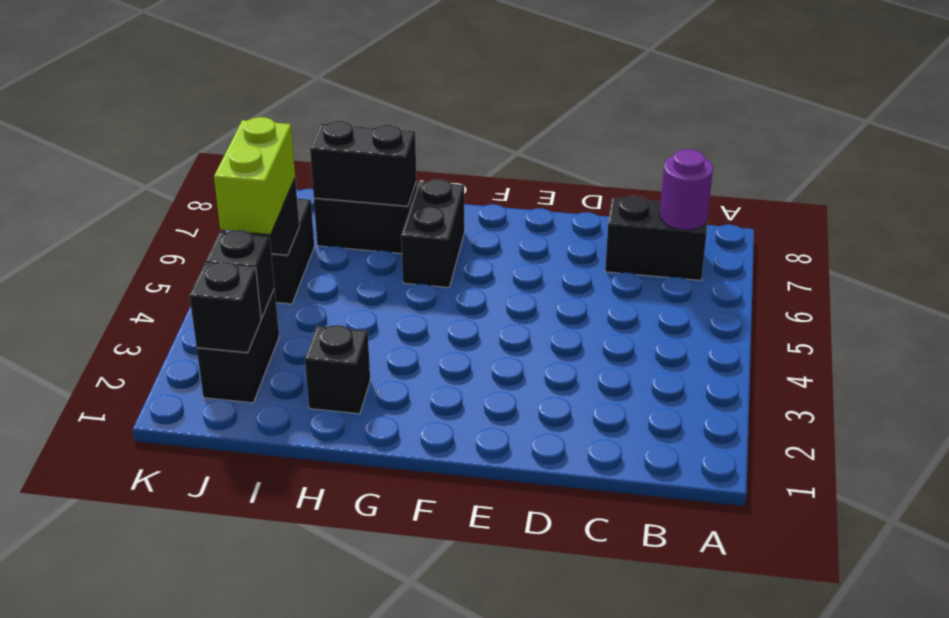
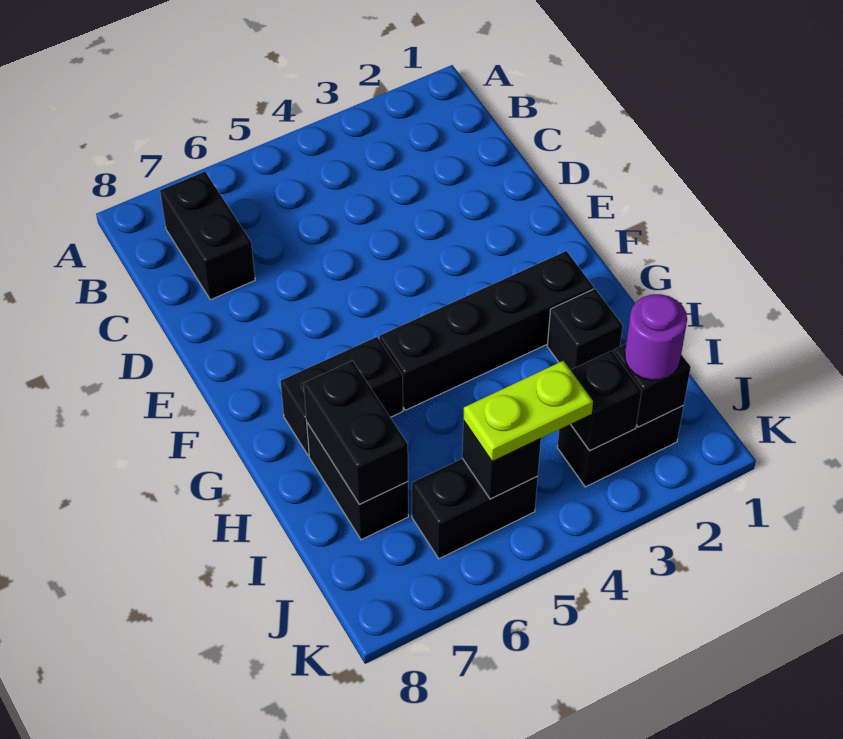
purple 1x1 round brick [660,149,713,230] -> purple 1x1 round brick moved to [625,294,687,380]
none -> black 1x4 brick [379,251,594,410]
lime 1x2 brick [214,117,295,234] -> lime 1x2 plate [463,361,593,462]

